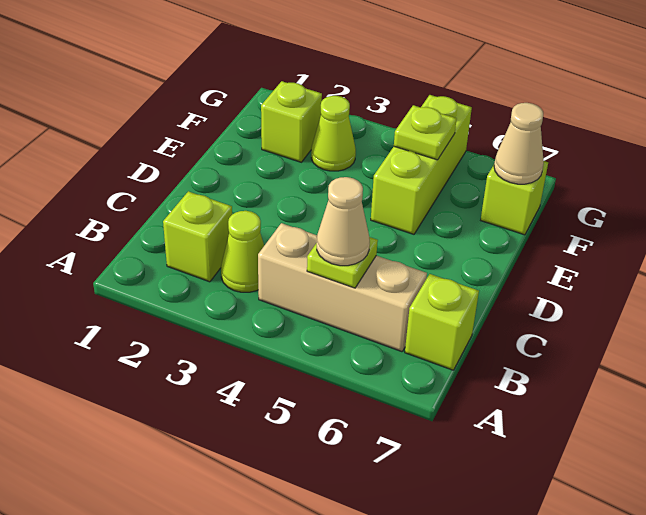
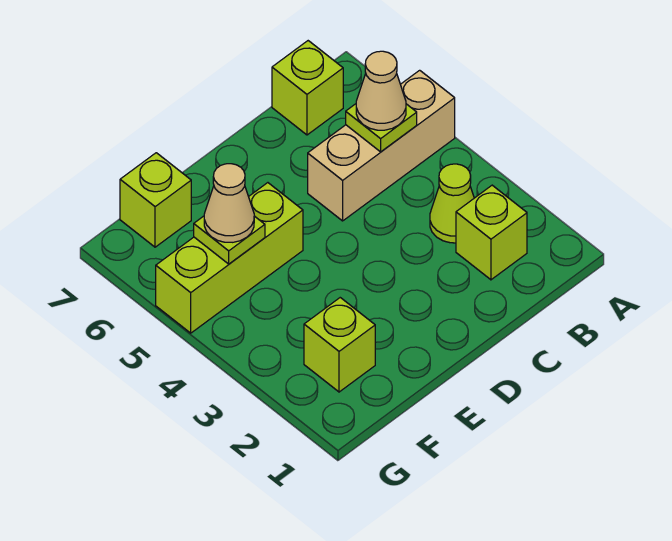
tan 1x3 brick [258,223,427,352] -> tan 1x3 brick turned to [308,70,455,221]
lime 1x1 cone [311,96,356,171] -> none
tan 1x1 cone [494,103,544,184] -> tan 1x1 cone moved to [204,164,254,242]

